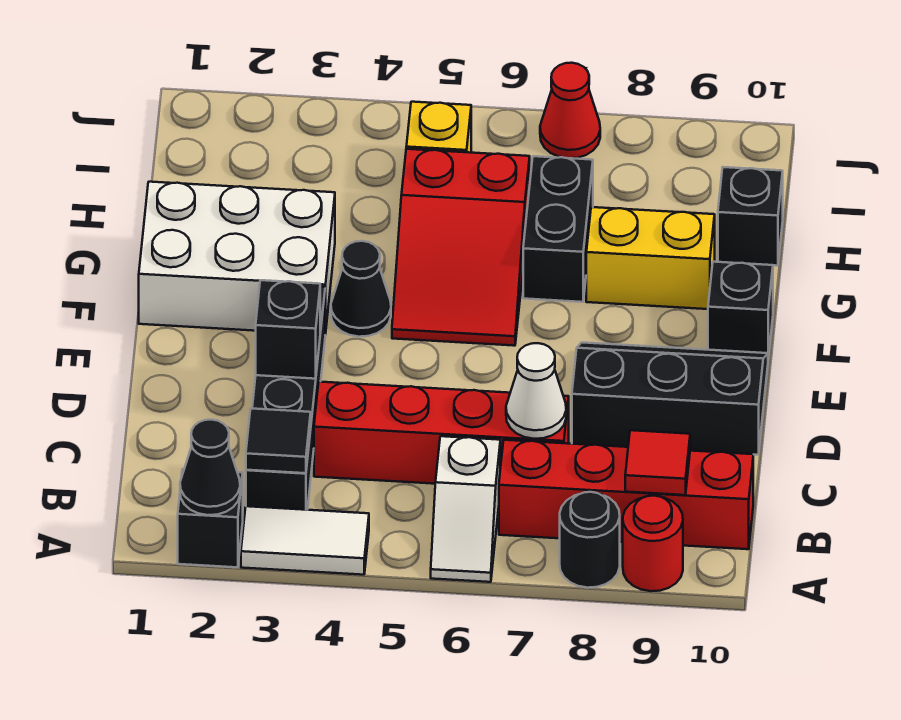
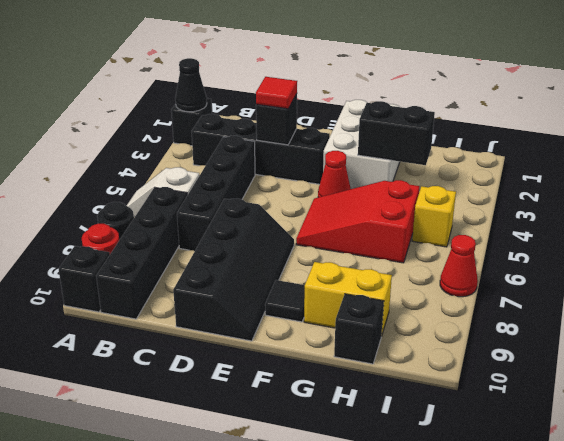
white 1x2 tile [241,506,369,575] -> none
black 1x1 tile [246,409,311,473] -> black 1x1 tile moved to [265,280,305,322]
red 1x4 brick [499,440,753,549] -> black 1x4 brick [96,187,187,319]
red 1x1 tile [625,430,690,495] -> red 1x1 tile moved to [256,77,297,109]
red 1x4 brick [314,382,569,484] -> black 1x4 brick [177,136,255,251]
white 1x1 cone [506,343,566,439] -> none
black 2x3 slope [572,342,768,455] -> black 2x4 slope [173,199,294,341]
black 1x1 cone [331,241,391,337] -> red 1x1 cone [318,151,351,197]
black 1x1 brick [708,262,773,358] -> black 1x1 brick moved to [59,246,110,312]
black 1x2 brick [523,156,593,302] -> black 1x2 brick moved to [358,101,435,165]
yellow 1x2 brick [586,207,715,309] -> yellow 1x2 brick turned to [304,262,392,336]

